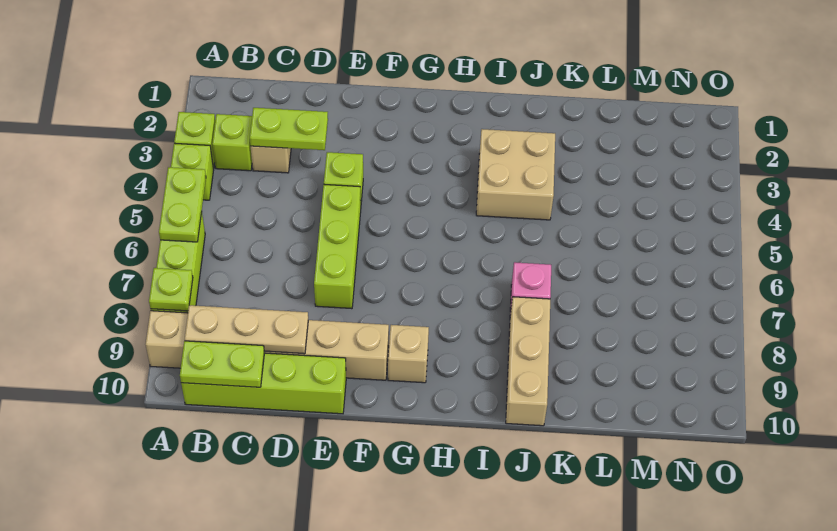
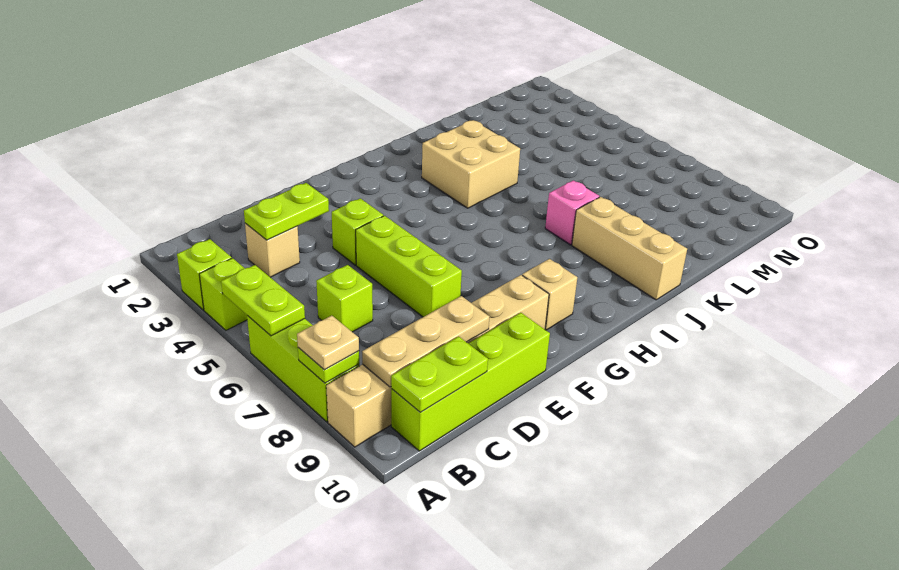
none -> tan 1x1 plate [297,316,359,370]
lime 1x1 brick [212,114,252,171] -> lime 1x1 brick moved to [316,265,373,332]

